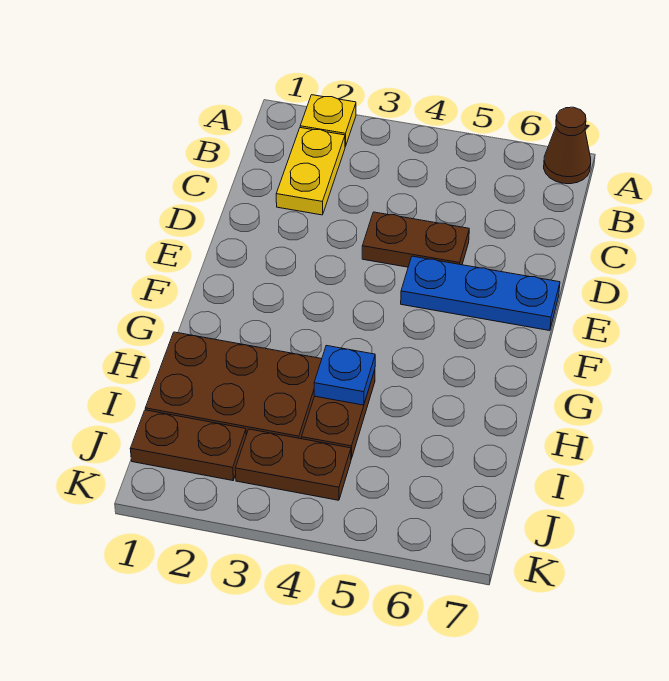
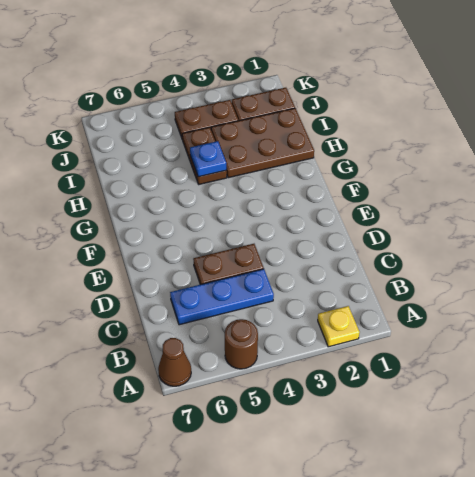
none -> brown 1x1 round brick [225,319,258,369]
yellow 1x2 plate [276,128,345,215] -> none
blue 1x3 plate [401,256,560,331] -> blue 1x3 plate moved to [170,269,274,325]

